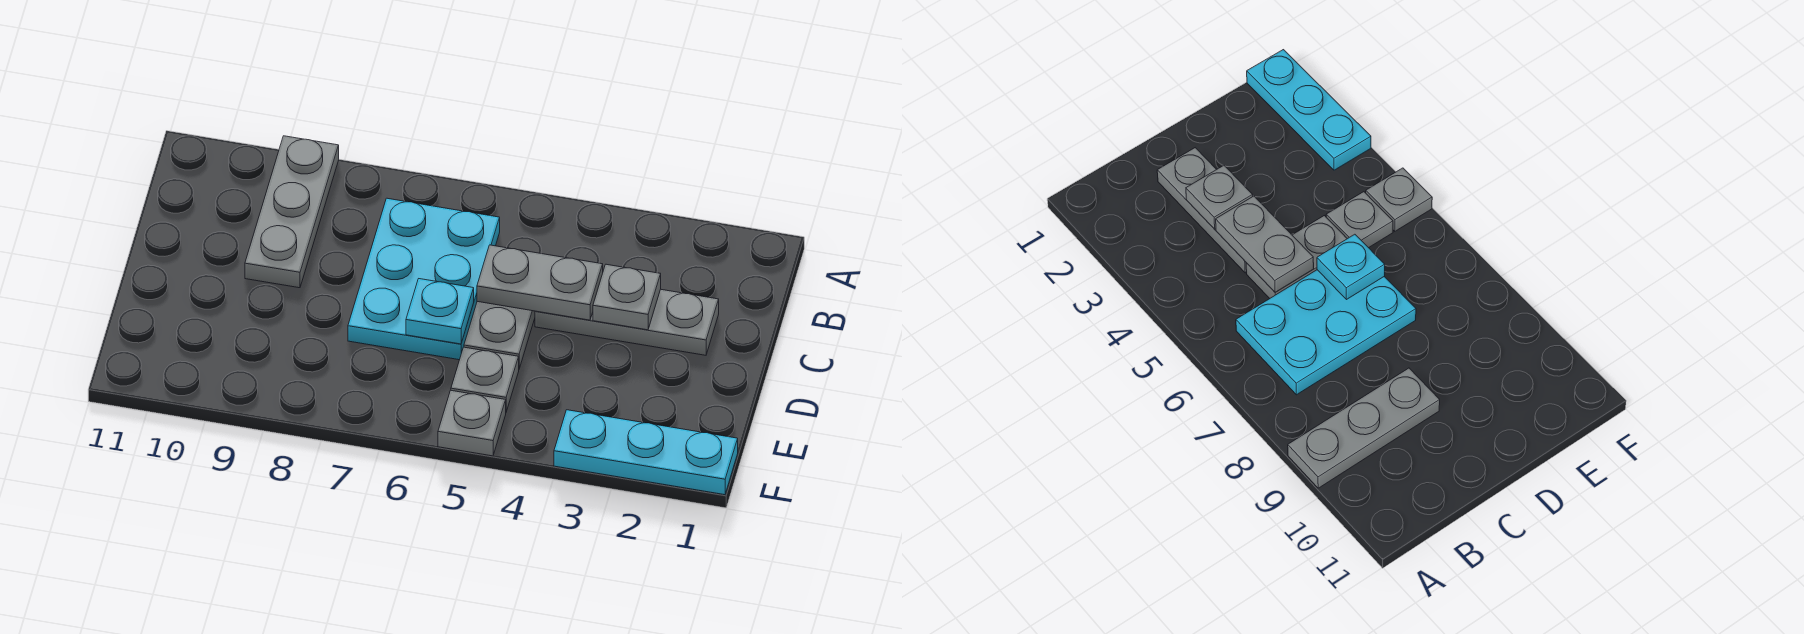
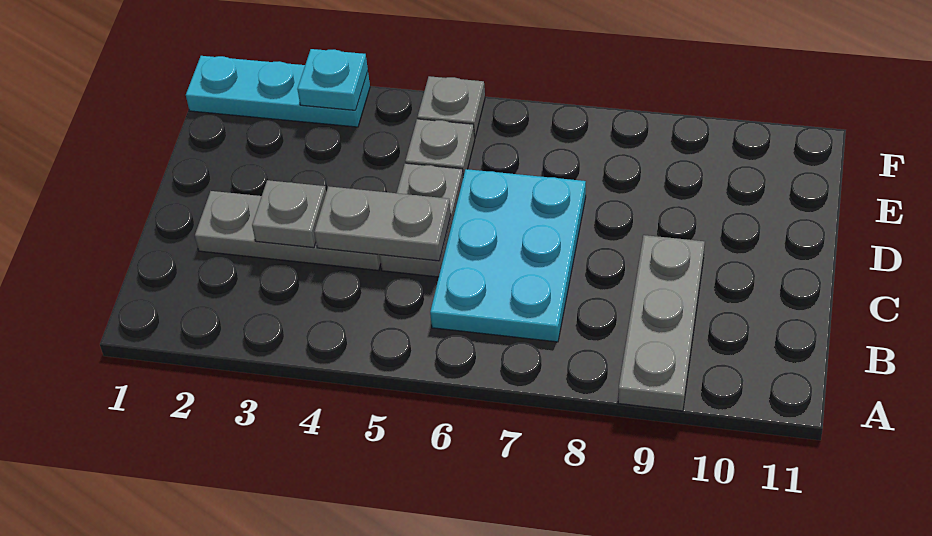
cyan 1x1 plate [406,279,474,344] -> cyan 1x1 plate moved to [297,49,368,110]

